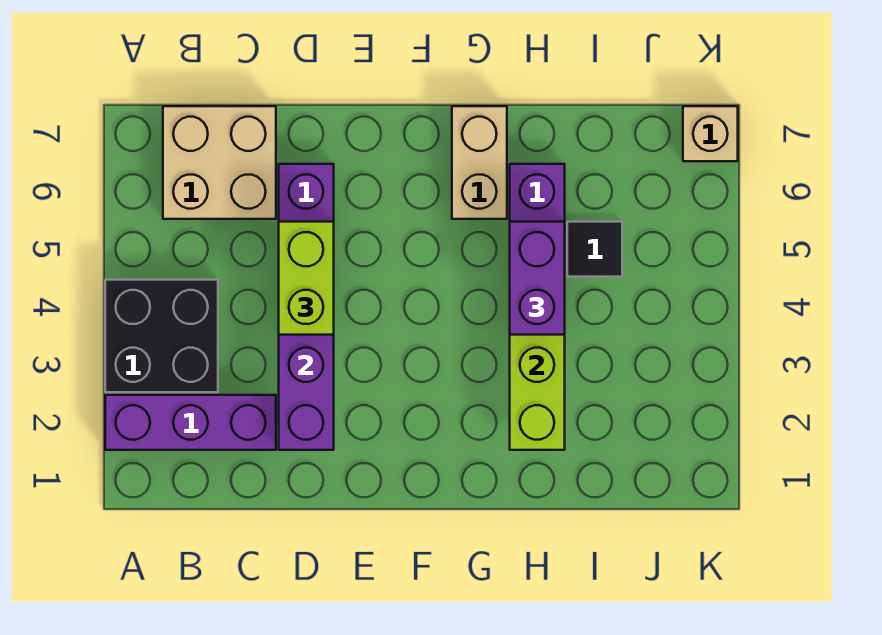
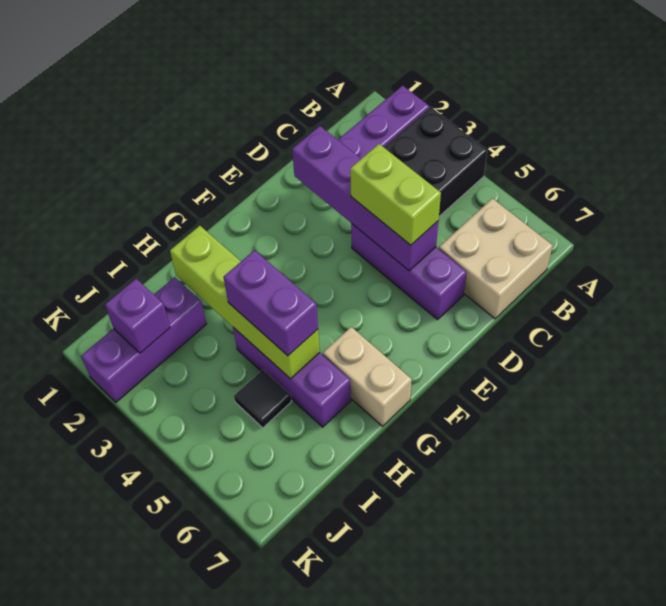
none -> purple 1x3 brick [81,277,206,402]
none -> purple 1x1 brick [105,279,170,353]
tan 1x1 brick [683,106,738,161] -> none

